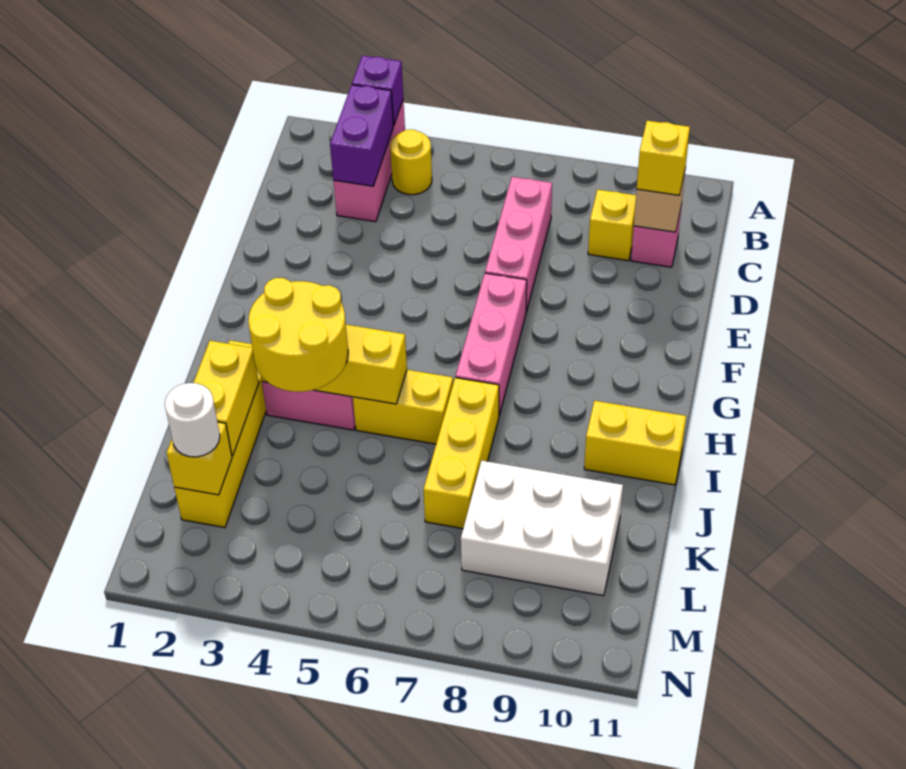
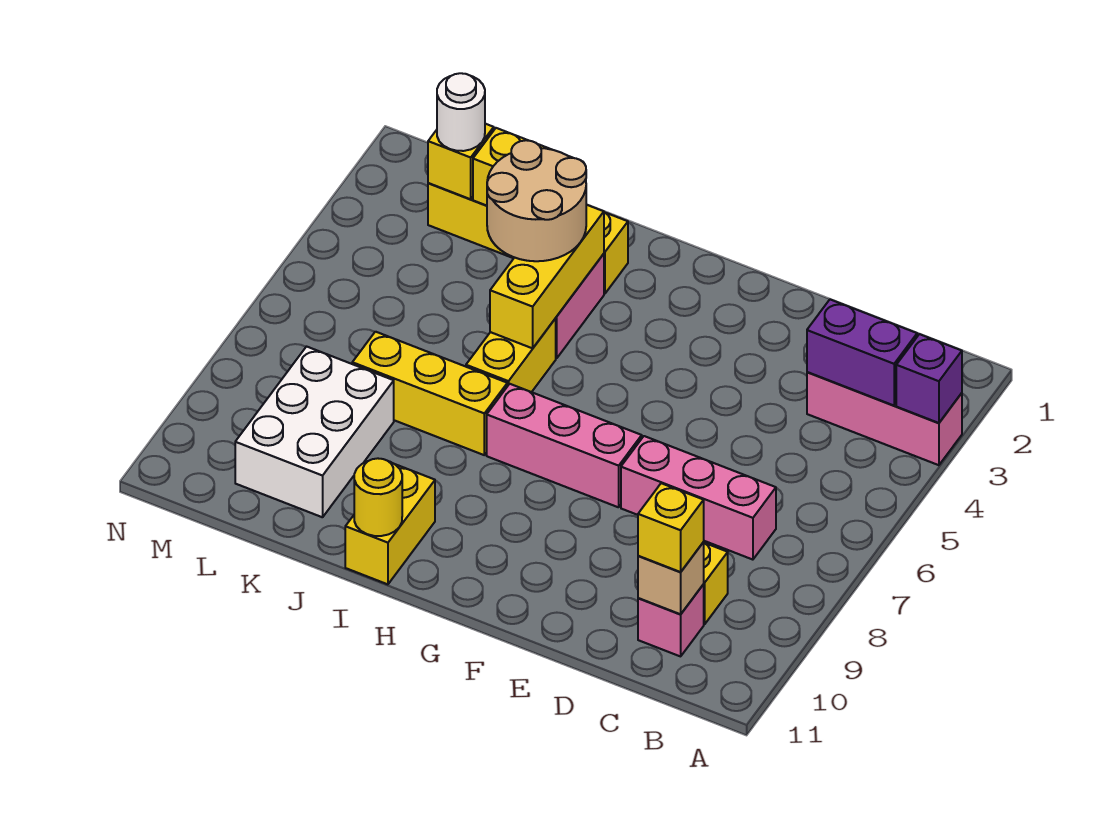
yellow 1x1 round brick [390,130,432,195] -> yellow 1x1 round brick moved to [354,458,402,536]
yellow 2x2 round brick [248,278,348,392] -> tan 2x2 round brick [487,140,587,261]

